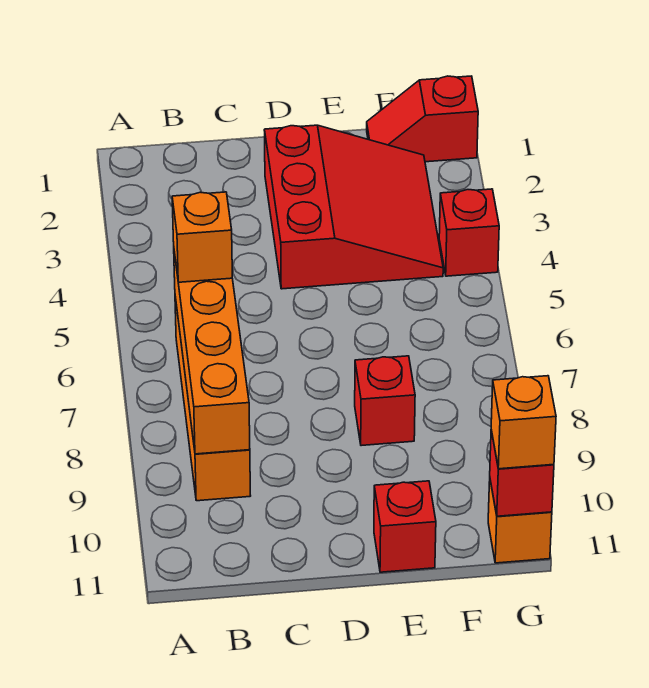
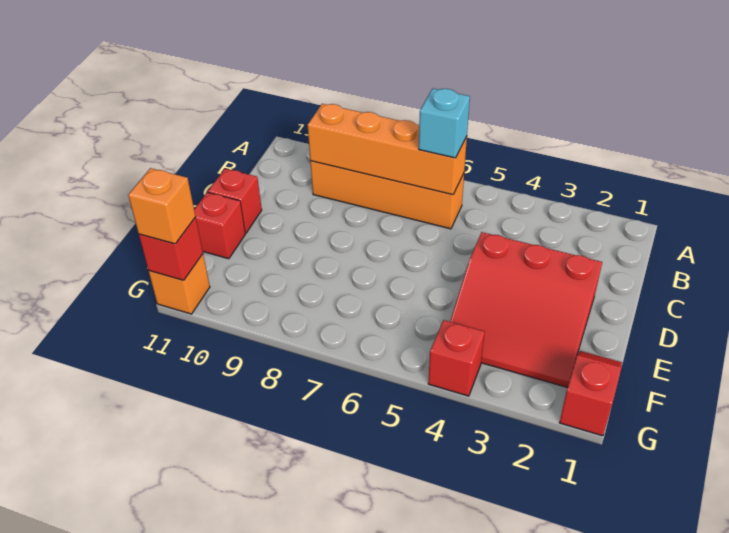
orange 1x1 brick [172,192,232,282] -> cyan 1x1 brick [419,89,470,158]
red 1x1 brick [355,356,415,446] -> red 1x1 brick moved to [208,169,262,233]

